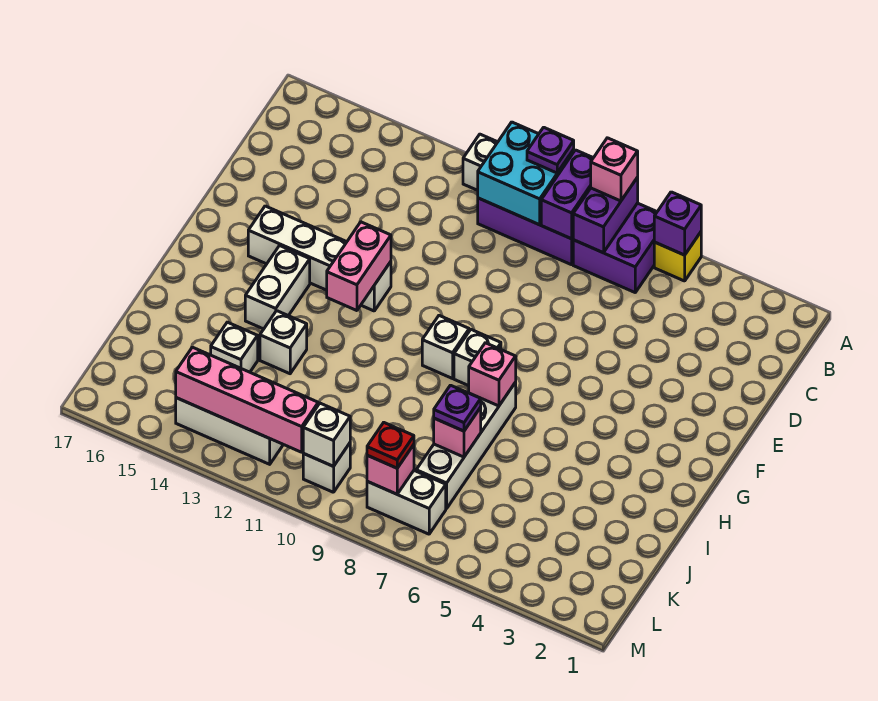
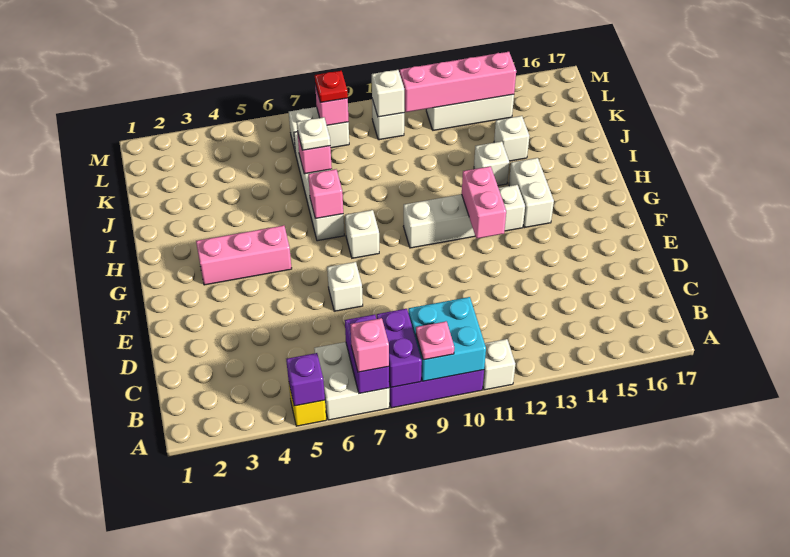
purple 2x2 brick [573,203,657,292] -> white 2x2 brick [314,342,389,420]
purple 1x1 plate [527,127,574,173] -> pink 1x1 plate [416,321,454,360]
white 1x4 brick [248,206,391,311] -> white 1x4 brick moved to [403,185,525,248]
none -> pink 1x3 brick [196,226,292,285]
white 1x1 brick [422,316,469,379] -> white 1x1 brick moved to [327,262,363,311]
purple 1x1 plate [434,385,481,431] -> white 1x1 plate [297,117,330,150]

